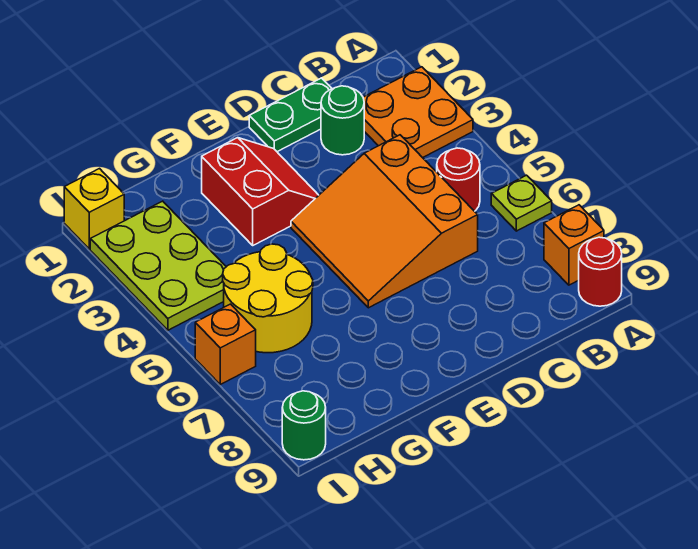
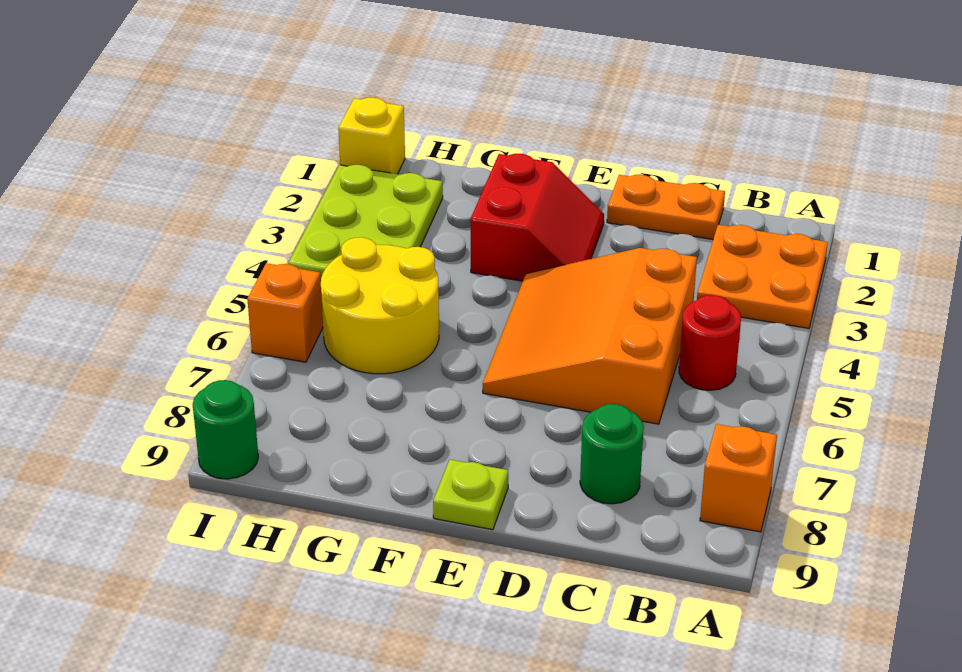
lime 1x1 plate [491,175,552,231] -> lime 1x1 plate moved to [433,460,508,530]
red 1x1 round brick [579,237,622,306] -> none
green 1x2 plate [249,78,332,152] -> orange 1x2 plate [607,175,725,239]
green 1x1 round brick [321,86,364,155] -> green 1x1 round brick moved to [580,404,644,504]

